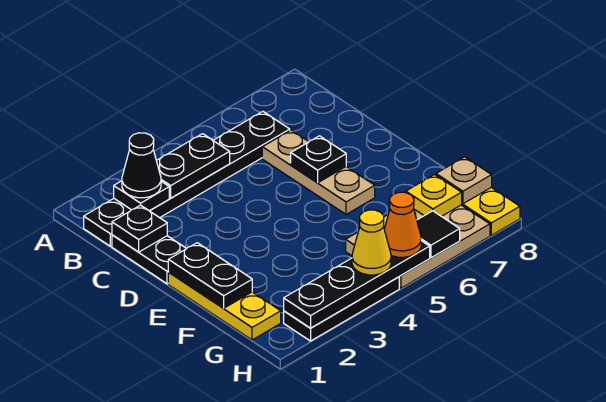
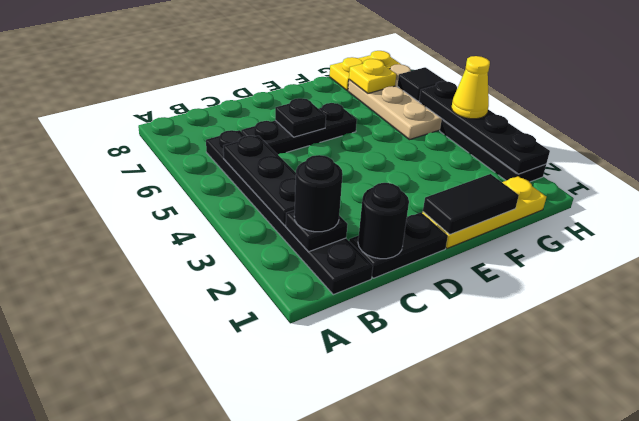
black 1x1 cone [122,133,161,198] -> black 1x1 round brick [294,155,343,232]
black 1x2 plate [156,134,230,198] -> black 1x3 plate [223,136,296,226]
black 1x1 plate [112,205,167,252] -> black 1x1 round brick [358,183,409,259]
tan 1x3 plate [262,130,375,214] -> black 1x3 plate [241,103,357,154]
black 1x2 plate [168,243,252,308] -> black 1x2 tile [423,174,519,235]
tan 1x1 plate [436,157,492,204] -> none
orange 1x1 cone [384,192,421,257] -> none

